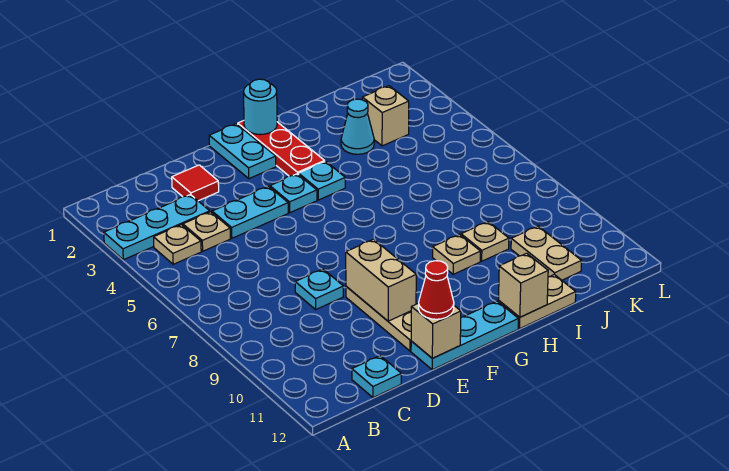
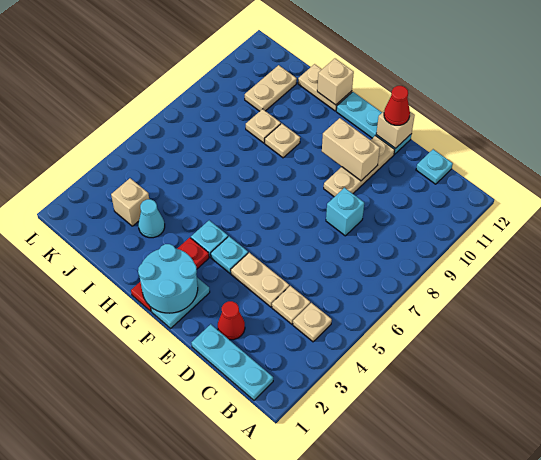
cyan 1x3 plate [104,195,210,260] -> cyan 1x3 plate moved to [192,324,273,400]
red 1x1 tile [172,165,219,201] -> red 1x1 cone [218,301,245,340]
cyan 1x2 plate [212,186,288,238] -> tan 1x2 plate [231,253,289,307]
cyan 1x1 plate [295,269,343,309] -> cyan 1x1 brick [326,188,364,236]
tan 1x2 brick [346,239,416,321] -> tan 1x2 brick turned to [322,118,380,181]
cyan 1x1 round brick [244,79,277,135] -> cyan 2x2 round brick [138,244,198,313]

